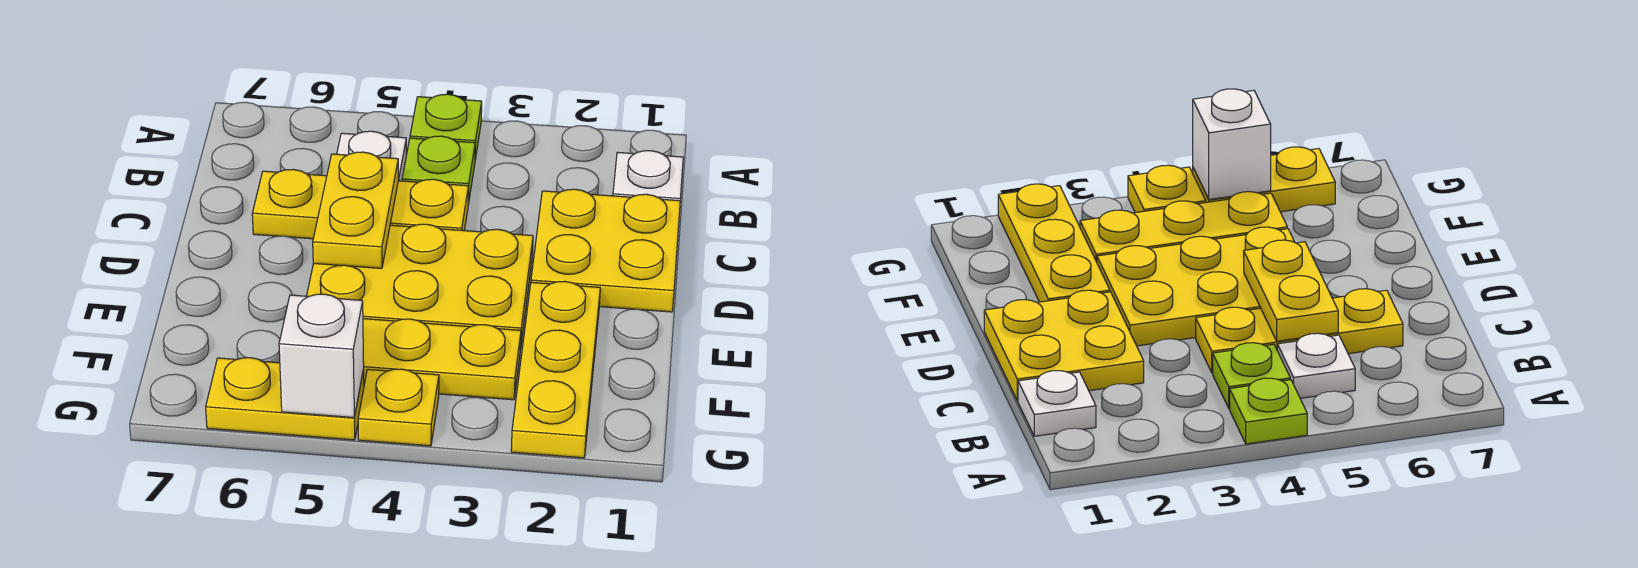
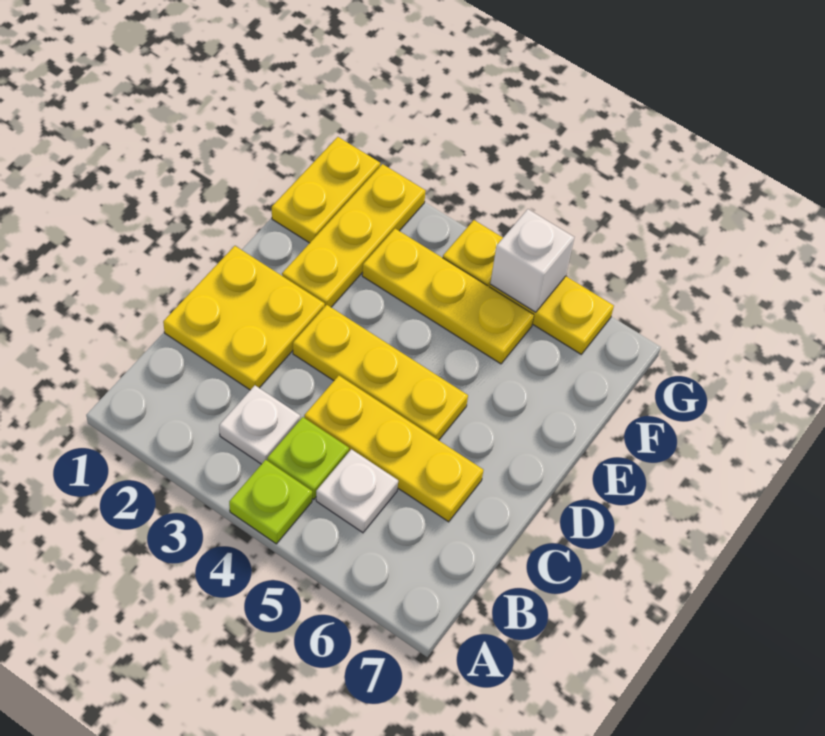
white 1x1 plate [613,151,683,201] -> white 1x1 plate moved to [219,386,300,464]
yellow 1x2 plate [313,152,398,268] -> yellow 1x2 plate moved to [272,137,380,243]
yellow 2x3 plate [307,224,533,349] -> yellow 1x3 plate [293,305,468,440]

